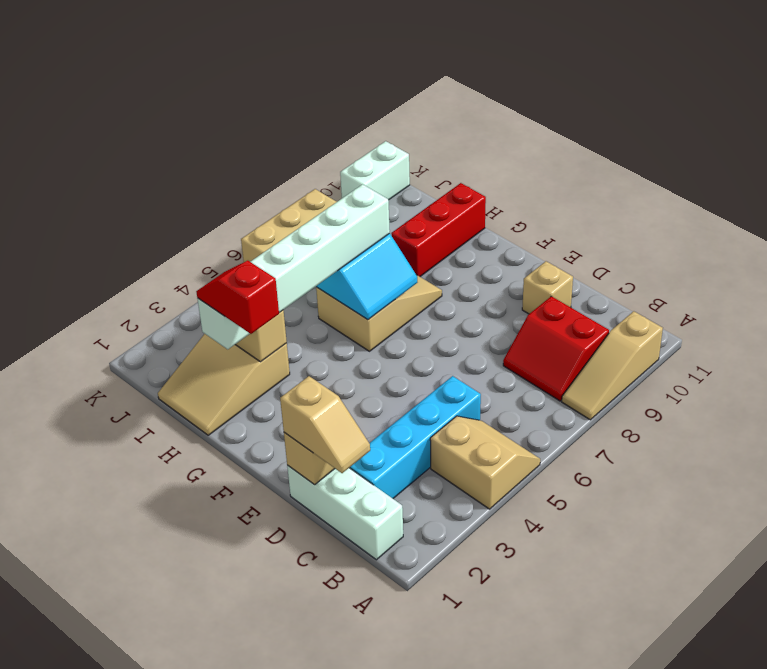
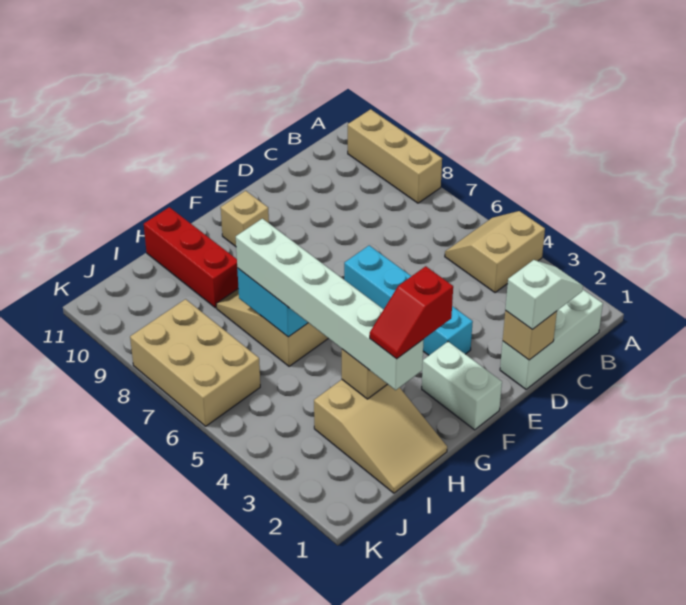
tan 1x3 slope [562,311,663,420] -> tan 1x3 brick [348,109,442,203]
red 2x2 slope [503,296,609,401] -> none
tan 1x2 slope [280,376,370,473] -> white 1x2 slope [505,260,583,329]
cyan 1x4 brick [349,376,481,498] -> cyan 1x4 brick moved to [344,245,473,355]
tan 1x1 brick [522,261,573,314] -> tan 1x1 brick moved to [221,191,269,246]
white 1x2 brick [340,141,410,200] -> white 1x2 brick moved to [422,342,502,430]

